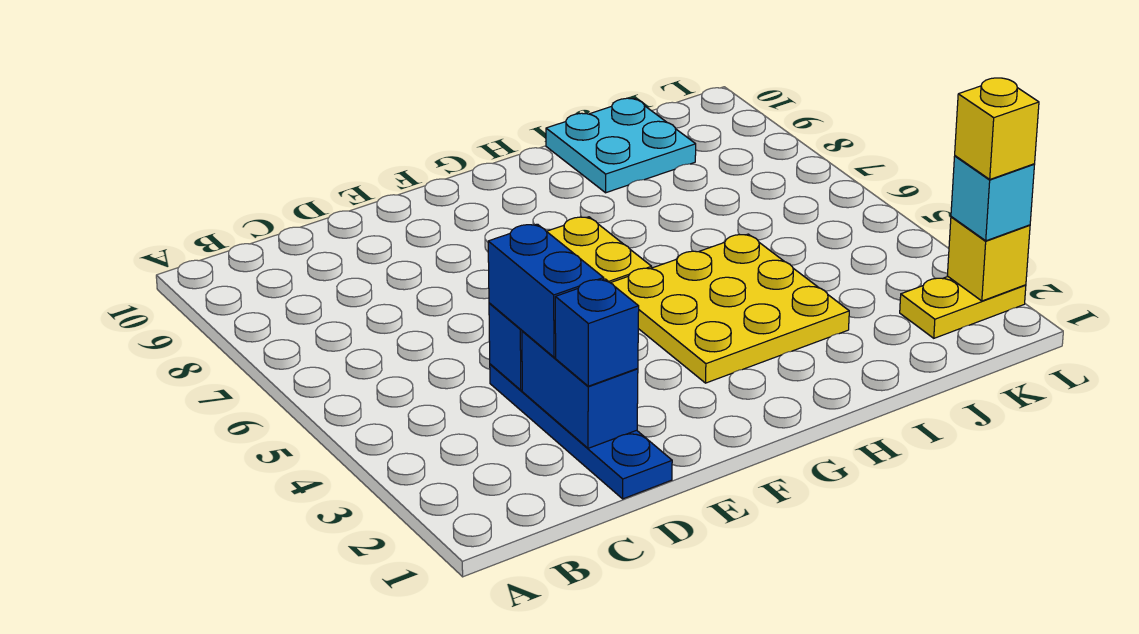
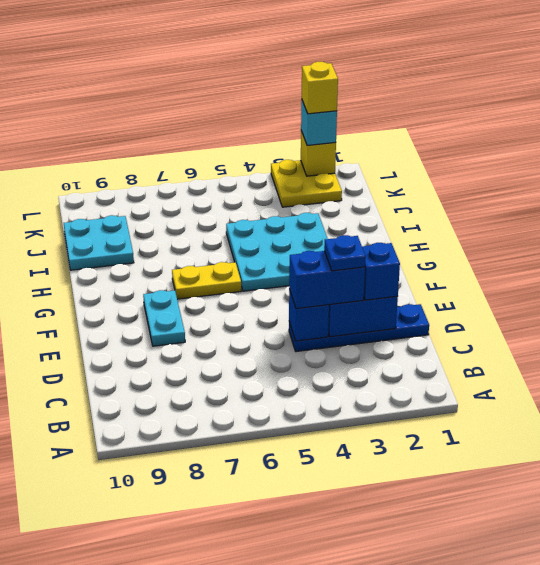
none -> blue 1x1 plate [324,235,366,271]
none -> cyan 1x2 plate [143,290,185,346]
yellow 3x3 plate [611,234,849,383] -> cyan 3x3 plate [226,213,328,291]
yellow 1x2 plate [900,277,1026,338] -> yellow 2x2 plate [271,160,342,207]

